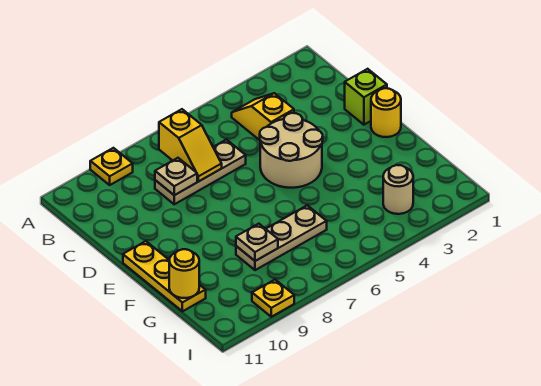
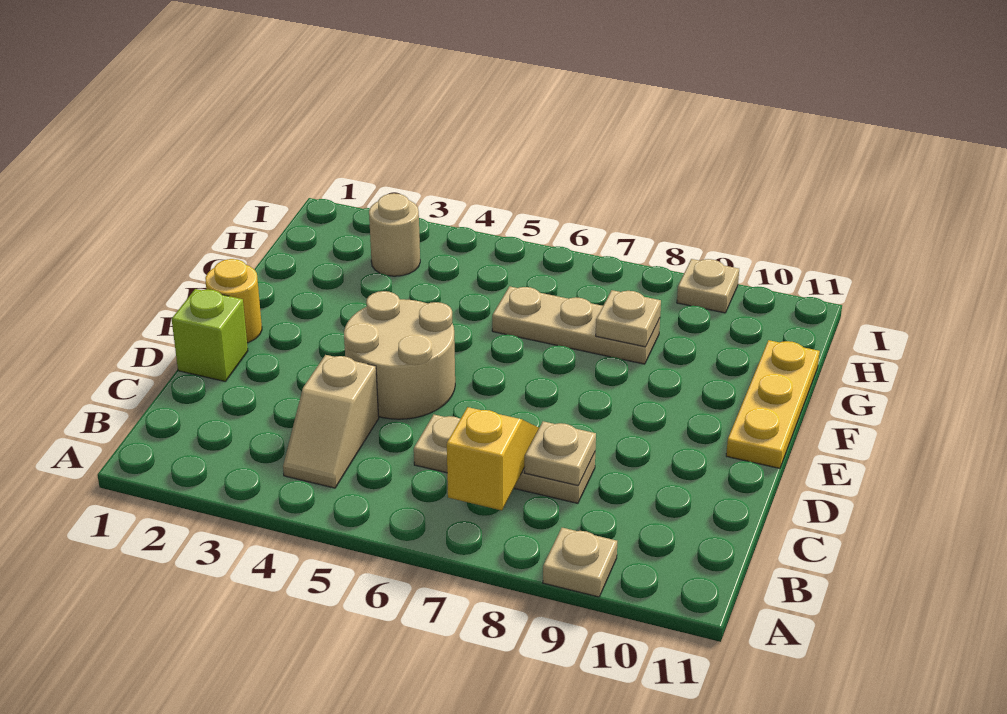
yellow 1x1 plate [90,148,133,185] -> tan 1x1 plate [543,528,617,597]
yellow 1x2 slope [232,93,294,140] -> tan 1x2 slope [283,355,379,488]
yellow 1x1 round brick [169,249,199,298] -> none
yellow 1x1 plate [252,280,294,317] -> tan 1x1 plate [677,259,739,313]

